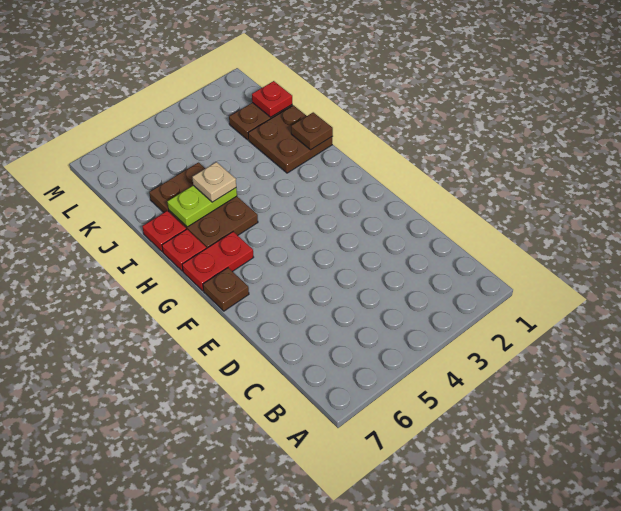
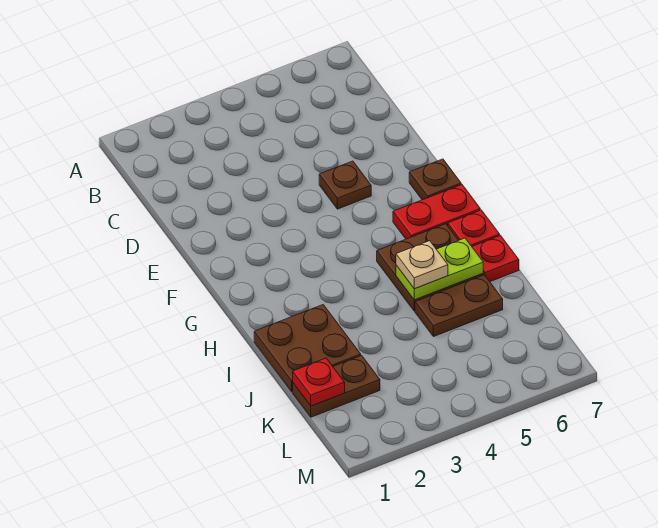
brown 1x1 plate [291,112,333,150] -> brown 1x1 plate moved to [319,161,371,209]

